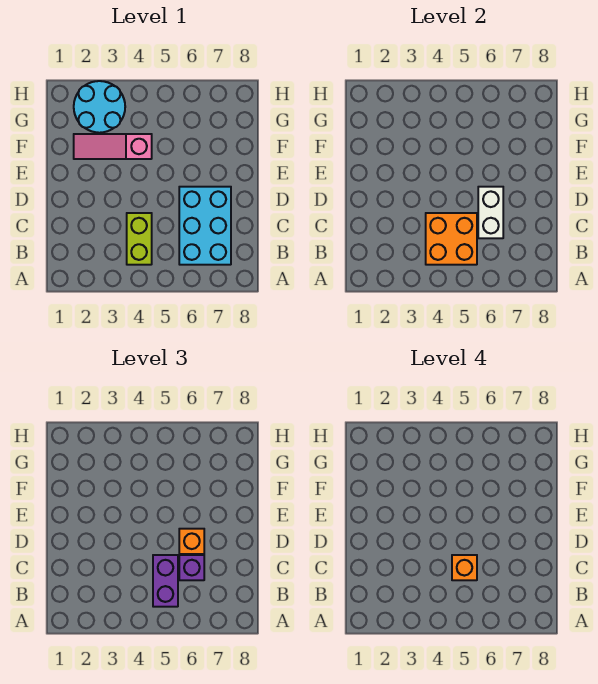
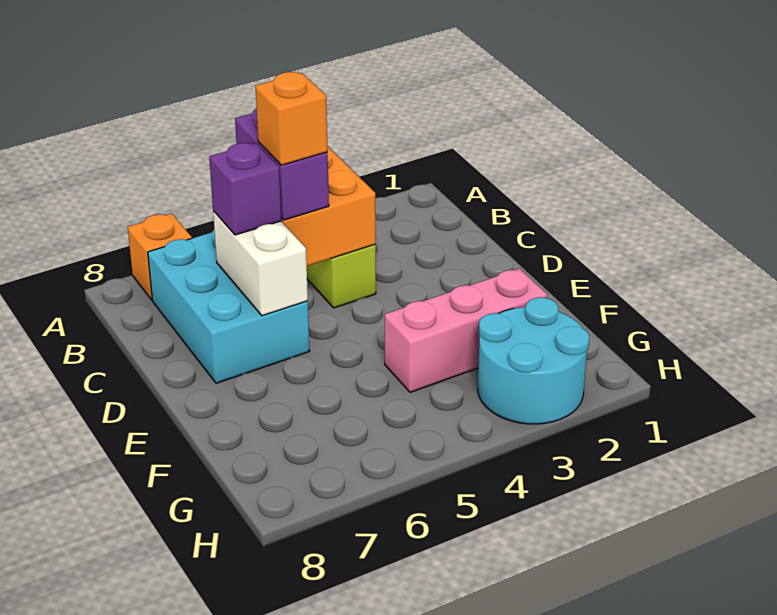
orange 1x1 brick [179,529,204,554] -> orange 1x1 brick moved to [128,214,192,300]
pink 1x3 slope [74,134,152,159] -> pink 1x3 brick [385,269,547,392]

